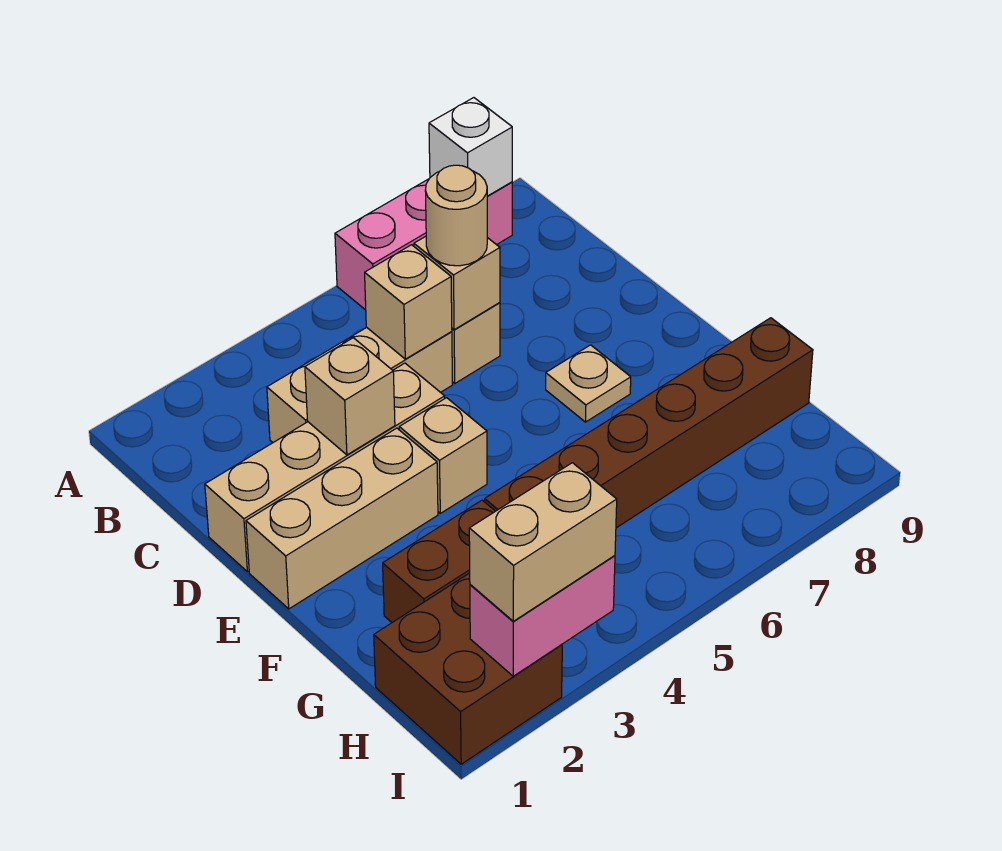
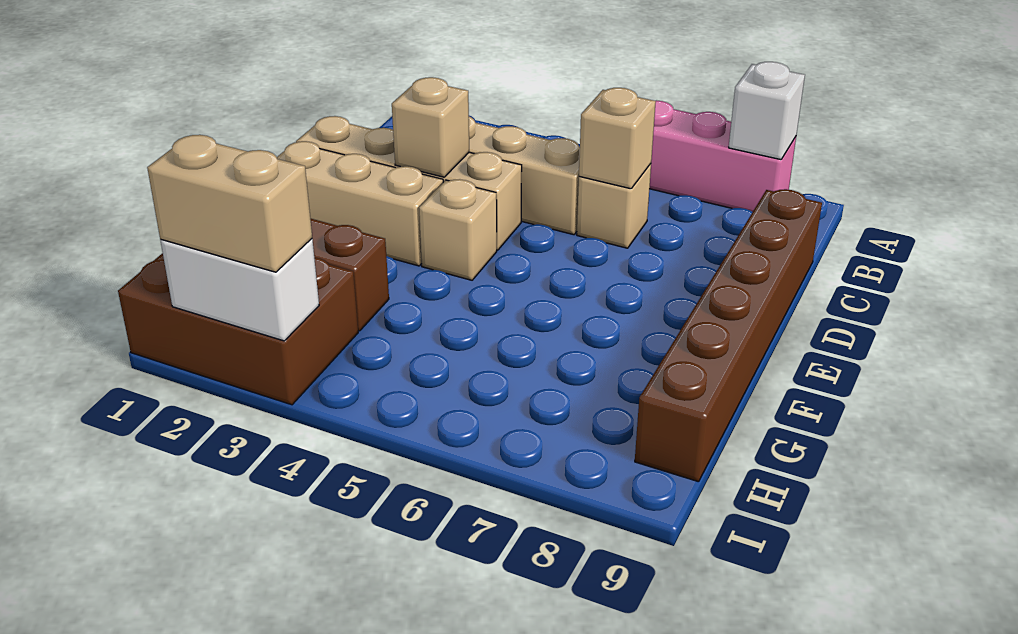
tan 1x1 brick [365,245,452,359] -> none
tan 1x1 round brick [425,165,487,266] -> none
tan 1x1 plate [546,345,631,422] -> none
brown 1x6 brick [485,318,813,528] -> brown 1x6 brick turned to [635,189,822,482]
brown 2x2 brick [374,573,562,764] -> brown 2x3 brick [118,253,358,405]
pink 1x2 brick [470,556,615,676] -> white 1x2 brick [160,239,319,341]

